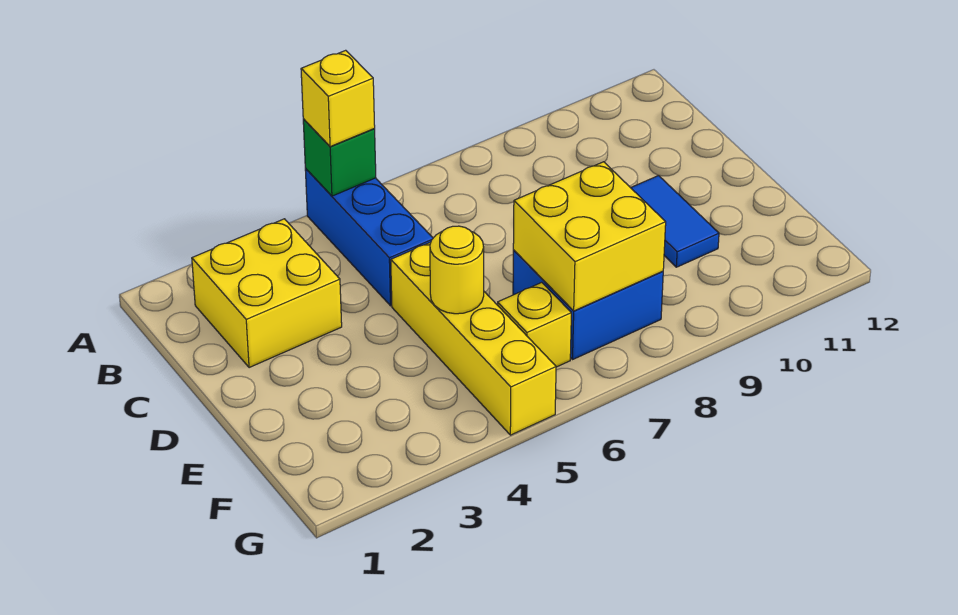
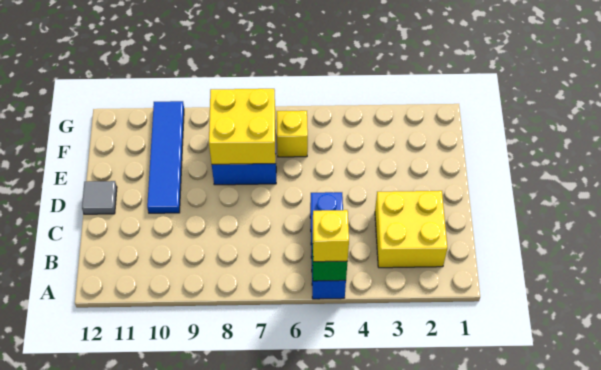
yellow 1x4 brick [391,242,556,435] -> none
blue 1x2 tile [631,176,719,267] -> blue 1x4 tile [147,101,184,213]
none -> grey 1x1 tile [82,181,117,214]
yellow 1x1 round brick [430,226,484,314] -> none

